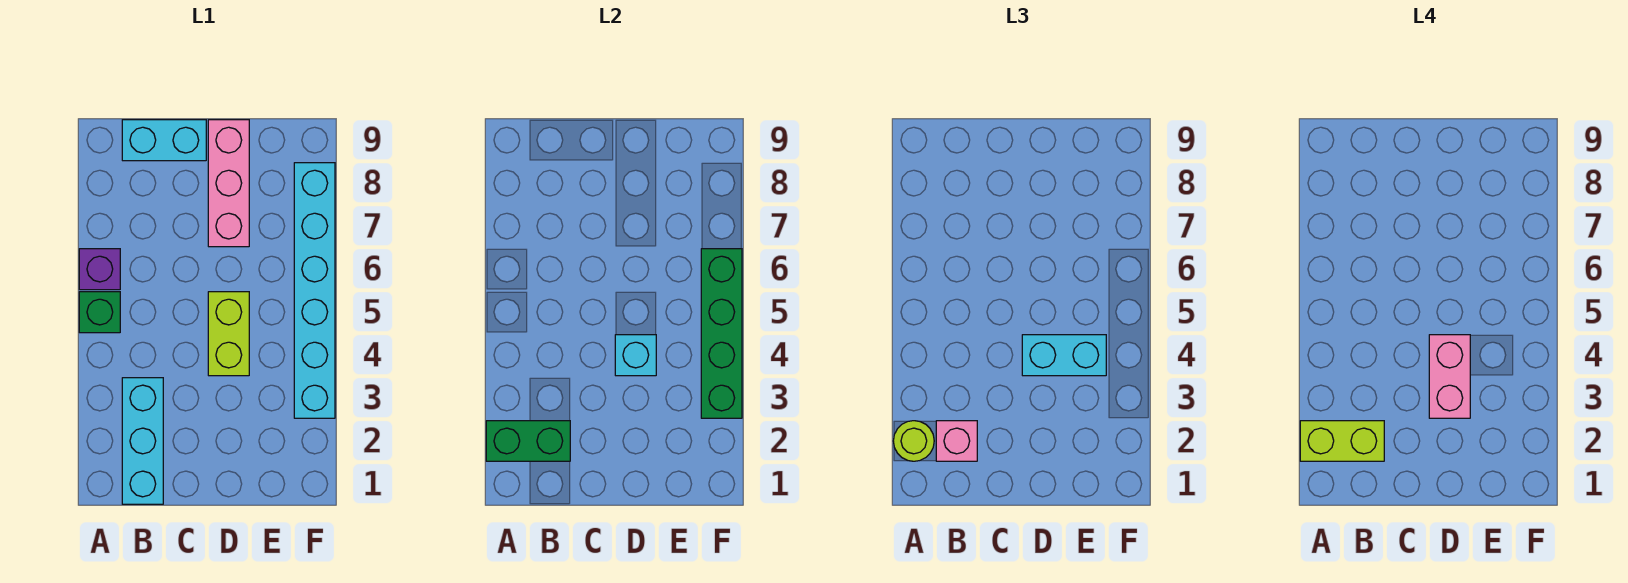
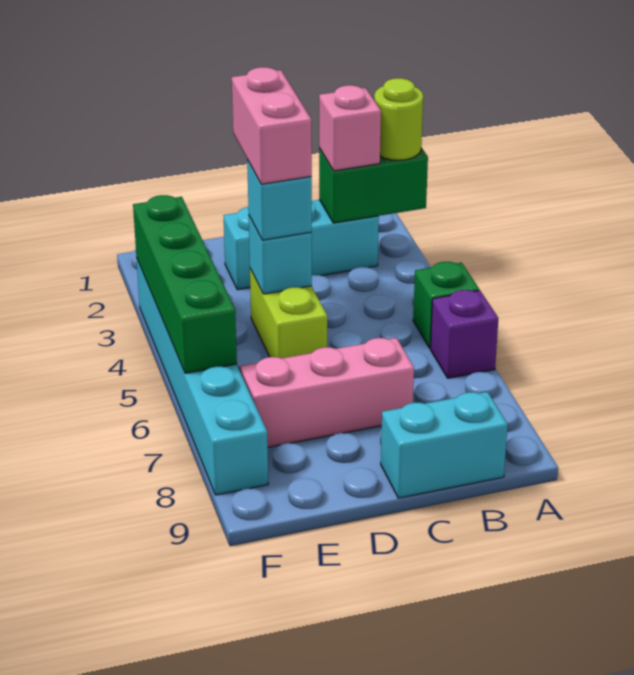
lime 1x2 brick [1300,421,1384,461] -> none
cyan 1x3 brick [122,378,163,504] -> cyan 1x3 brick turned to [223,200,379,290]
cyan 1x2 brick [1022,335,1106,376] -> cyan 1x1 brick [247,160,312,240]
pink 1x3 brick [208,120,249,247] -> pink 1x3 brick turned to [240,338,414,447]

